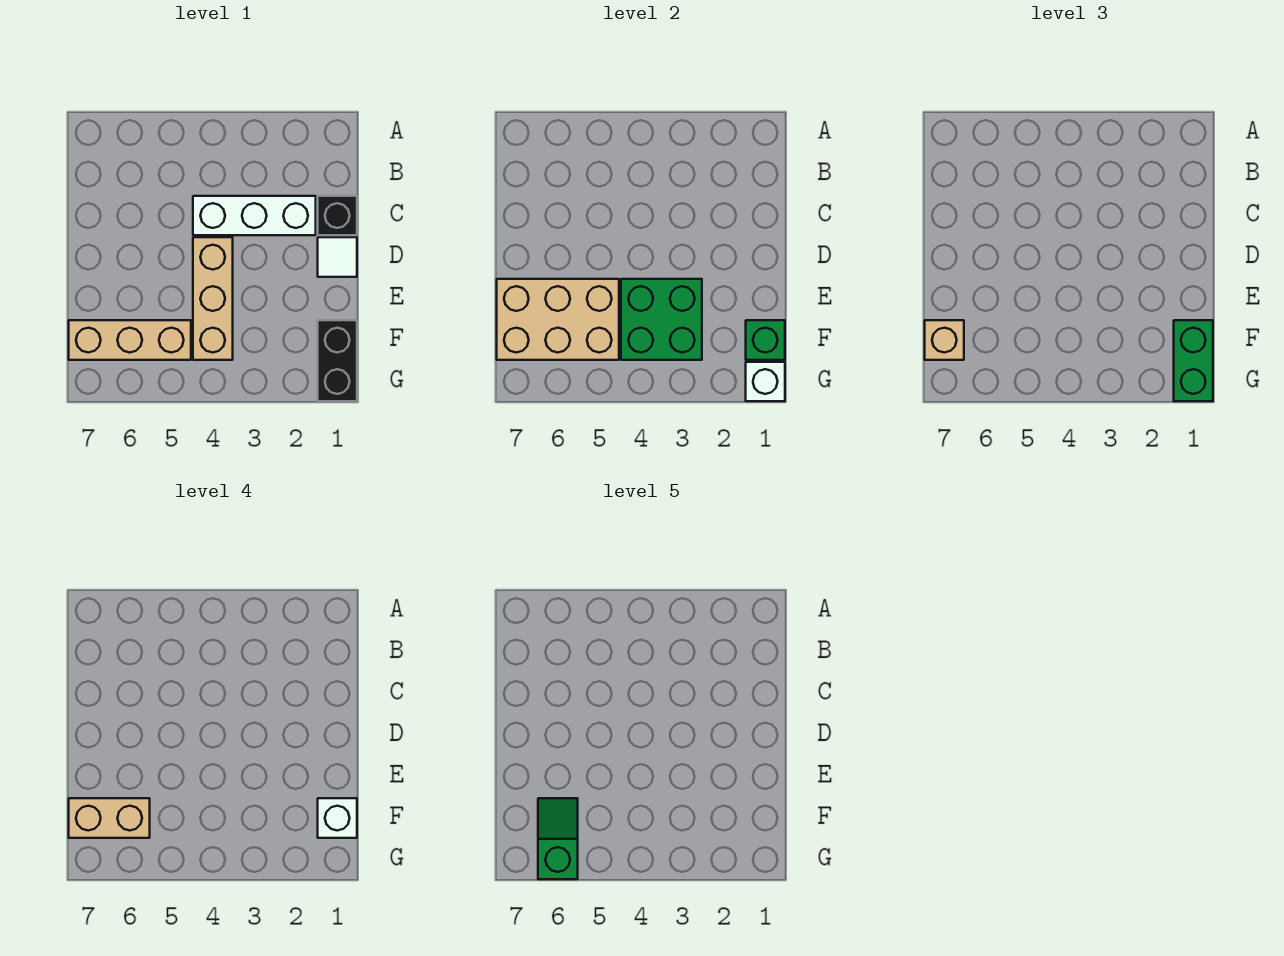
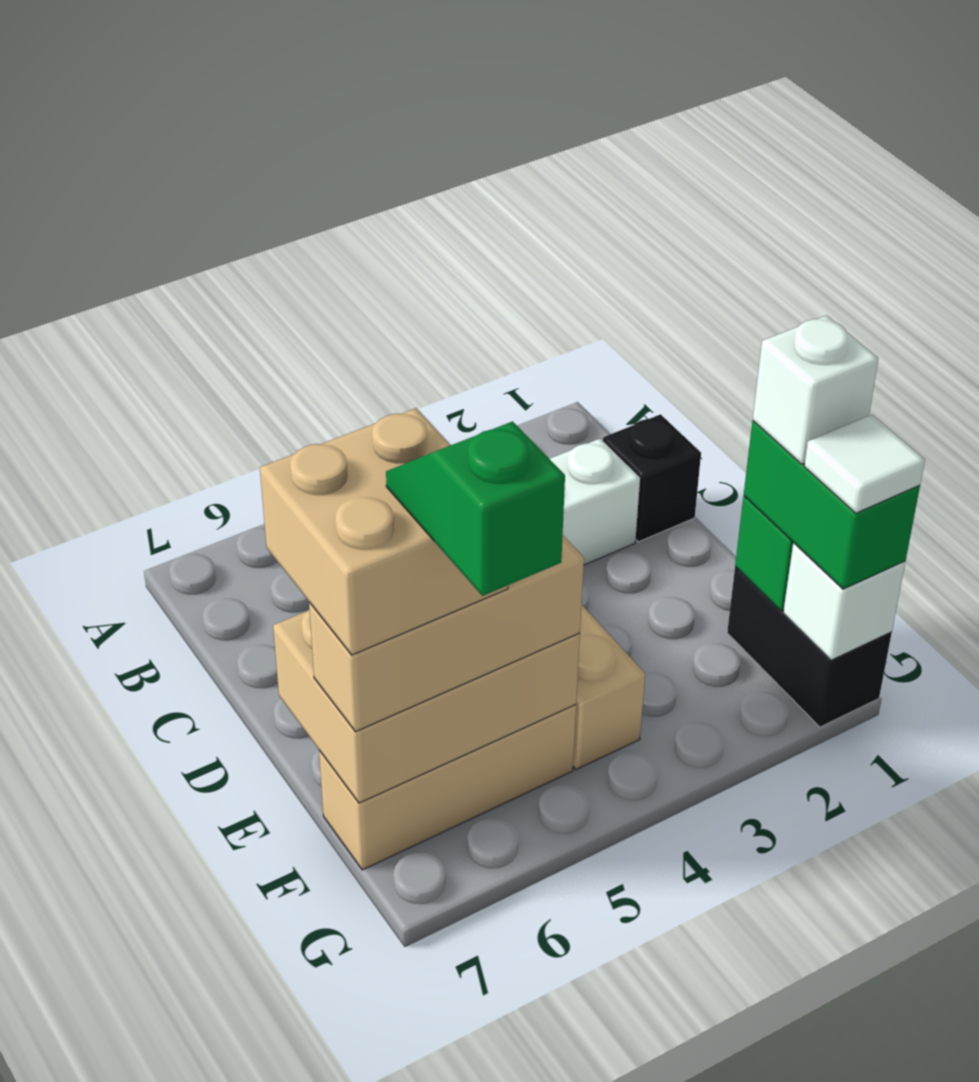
white 1x1 tile [318,237,357,277] -> white 1x1 tile moved to [804,415,925,513]
green 2x2 brick [621,279,702,360] -> none
tan 1x2 brick [69,798,150,838] -> tan 2x2 brick [260,408,508,655]
tan 1x1 brick [925,320,964,360] -> tan 1x3 brick [309,536,584,732]

